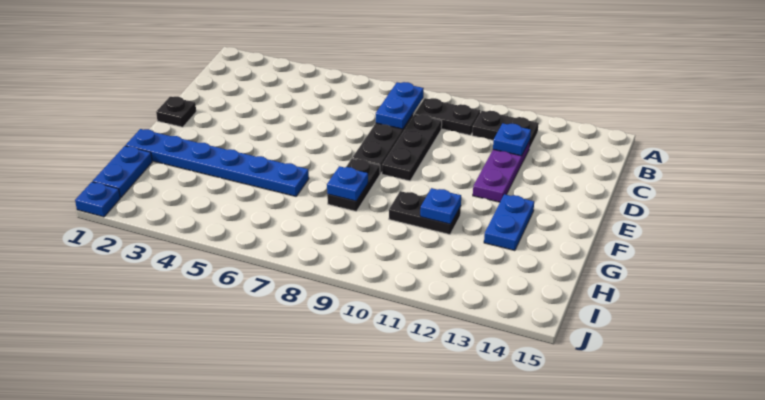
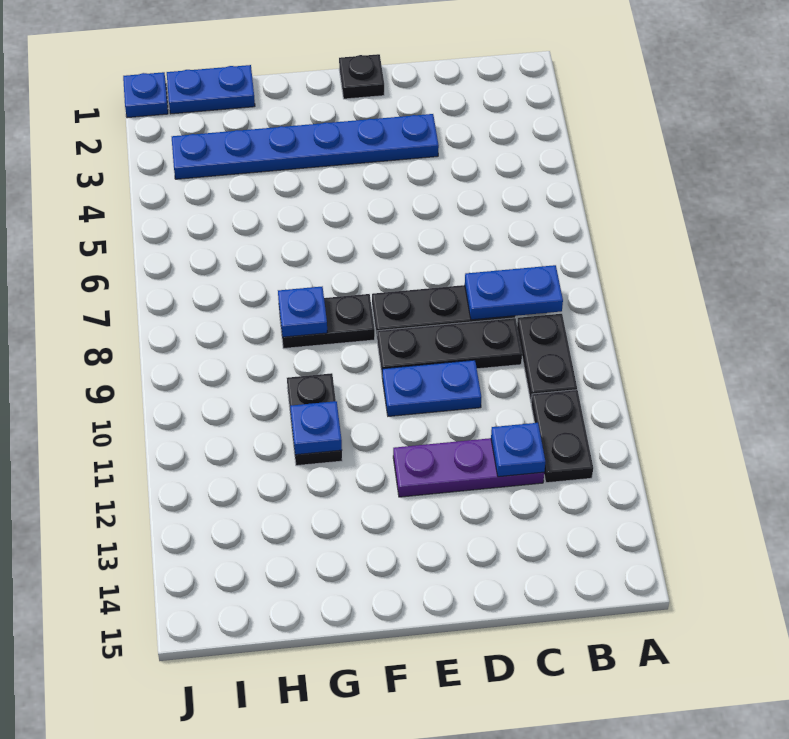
blue 1x2 plate [484,194,534,251] -> blue 1x2 plate moved to [382,360,481,416]
blue 1x6 plate [125,129,309,196] -> blue 1x6 plate turned to [172,114,439,179]

